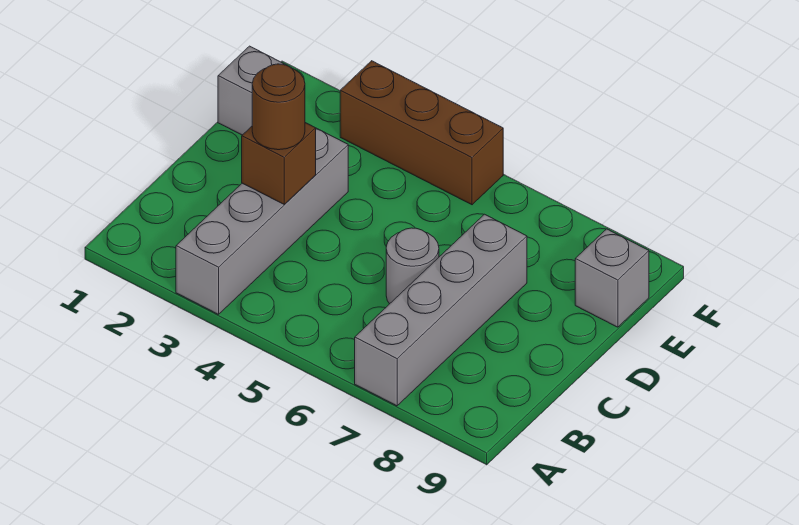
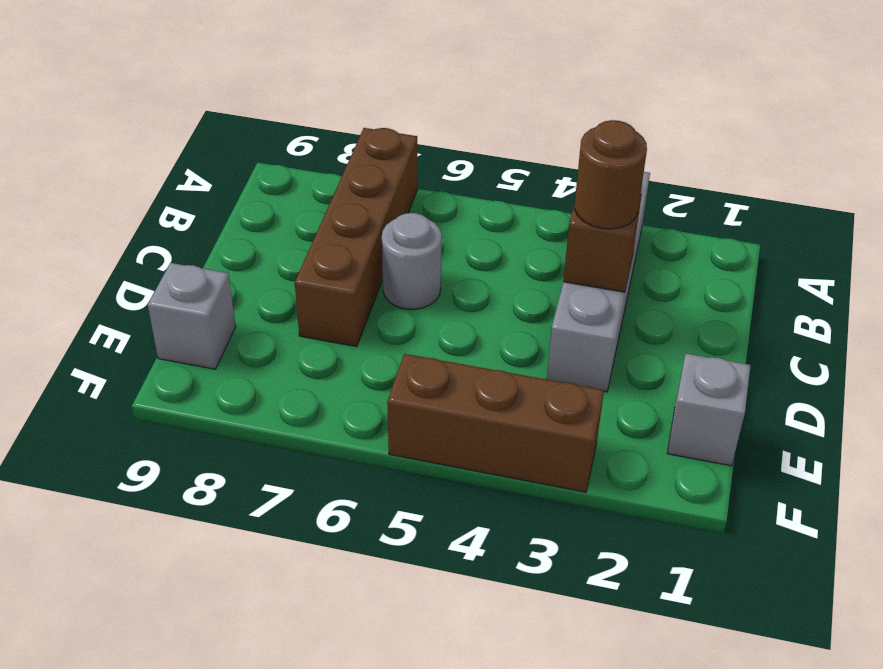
grey 1x4 brick [355,214,527,406] -> brown 1x4 brick [295,128,417,347]

